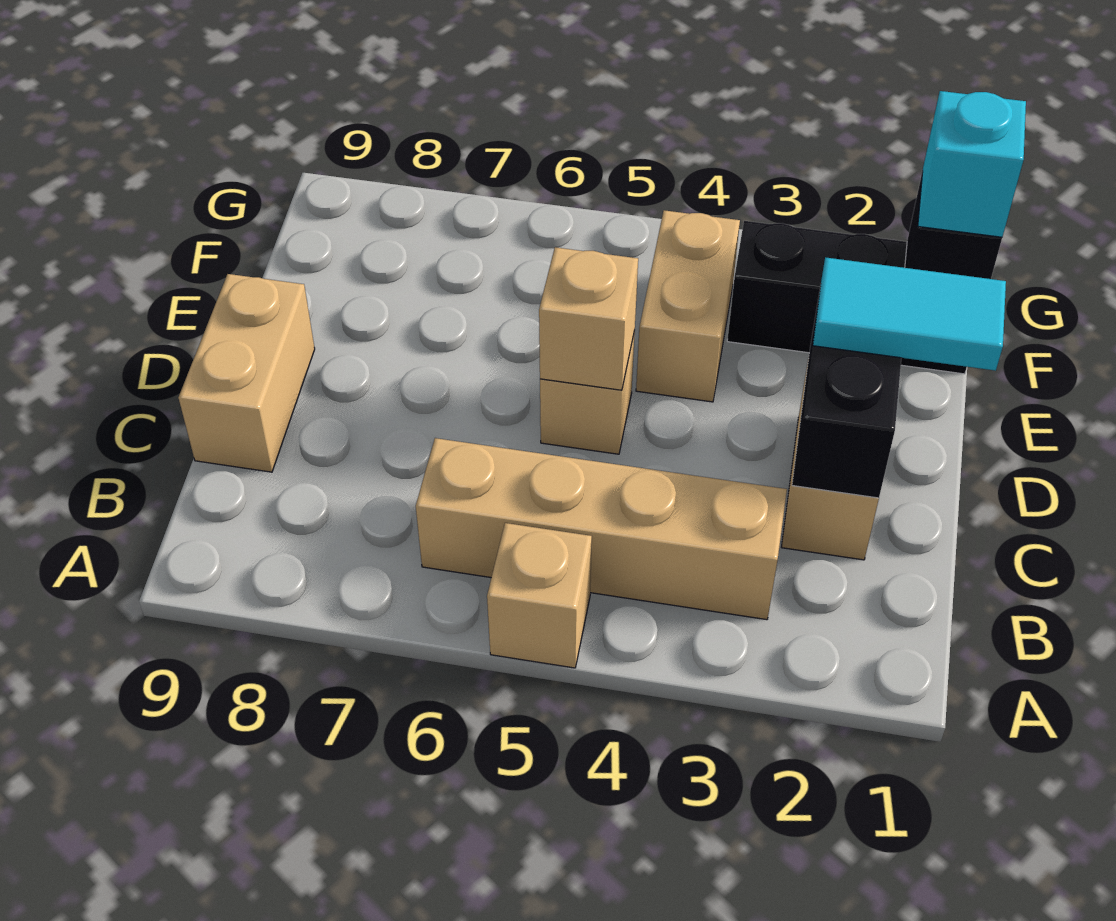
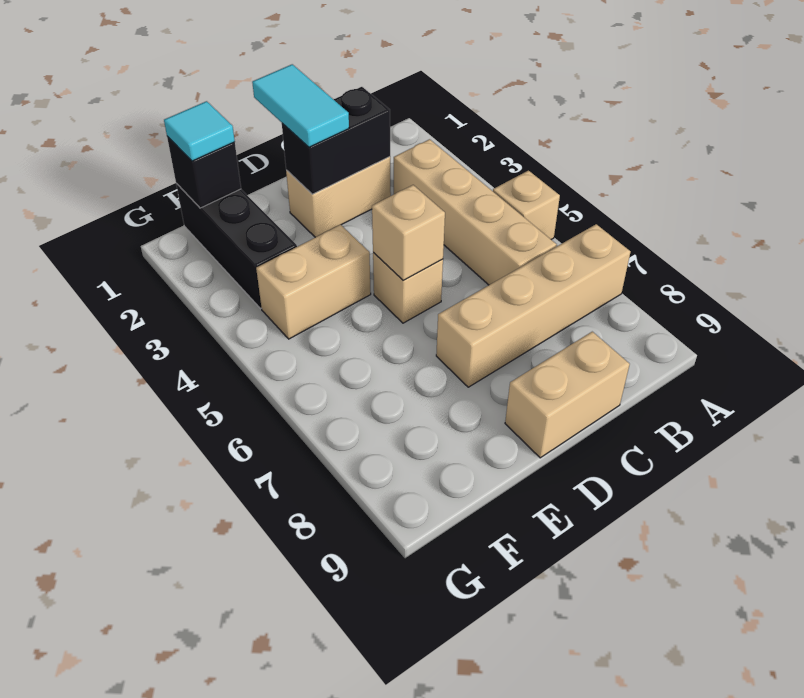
none -> tan 1x4 brick [436,224,630,387]
cyan 1x1 brick [918,91,1026,237] -> cyan 1x1 tile [164,101,235,161]

